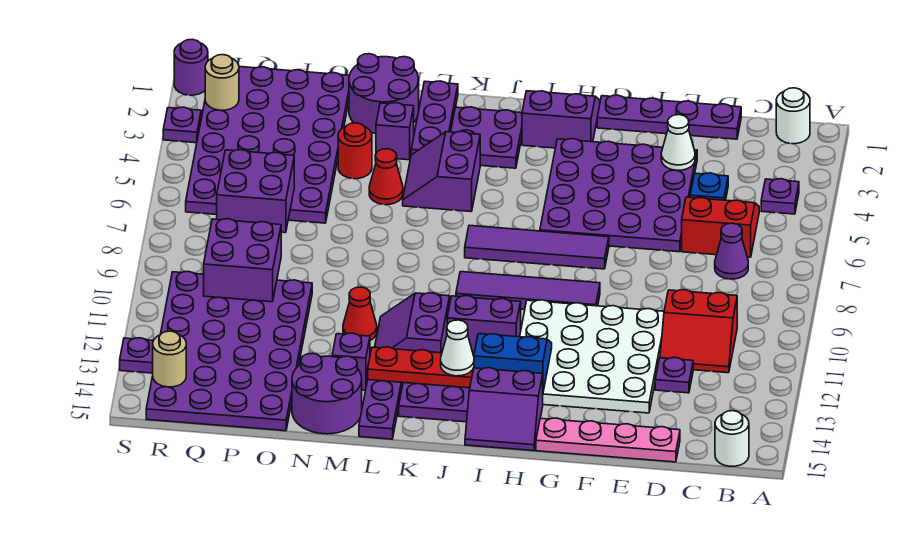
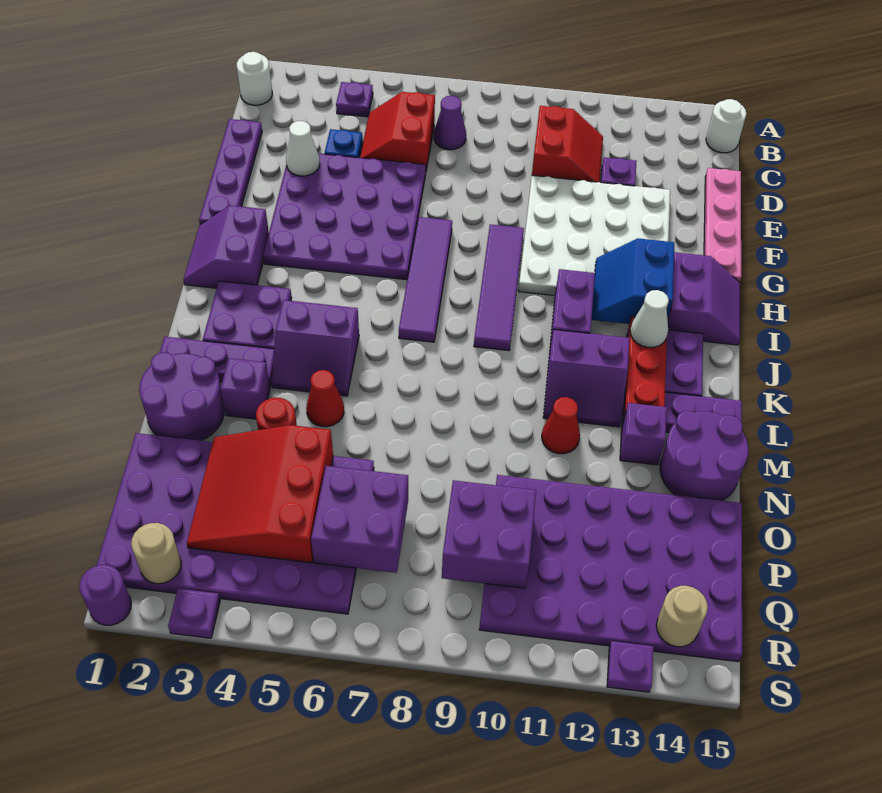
none -> red 3x3 slope [187,425,333,563]

